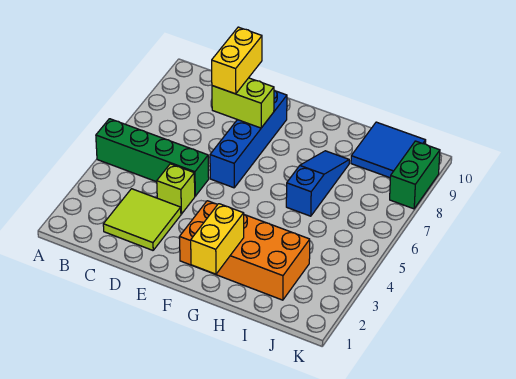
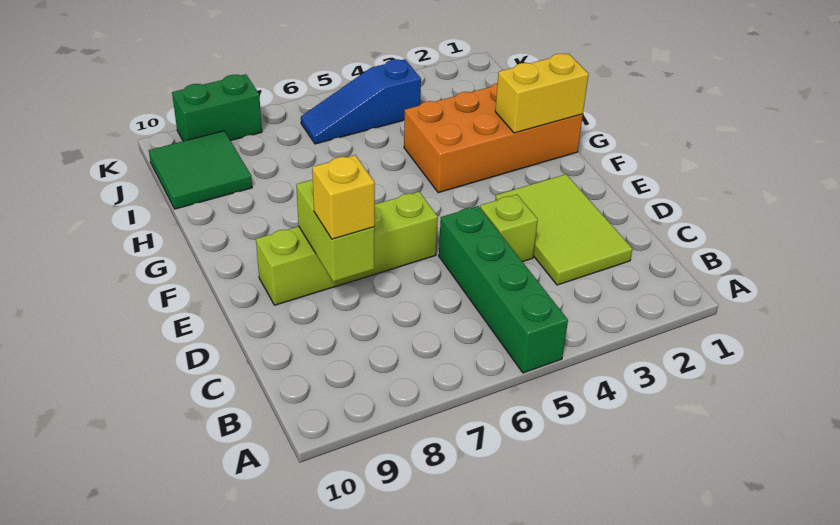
lime 2x2 tile [103,189,181,250] -> lime 2x3 tile [495,174,632,285]
yellow 1x2 brick [212,27,262,94] -> yellow 1x1 brick [312,155,375,239]
blue 1x4 brick [210,90,287,188] -> lime 1x4 brick [256,192,438,305]
orange 2x4 brick [180,201,310,300] -> orange 2x4 brick turned to [404,83,583,193]
blue 1x3 slope [286,151,349,216] -> blue 1x3 slope moved to [301,59,421,144]
blue 2x2 tile [351,122,426,178] -> green 2x2 tile [149,131,252,209]

